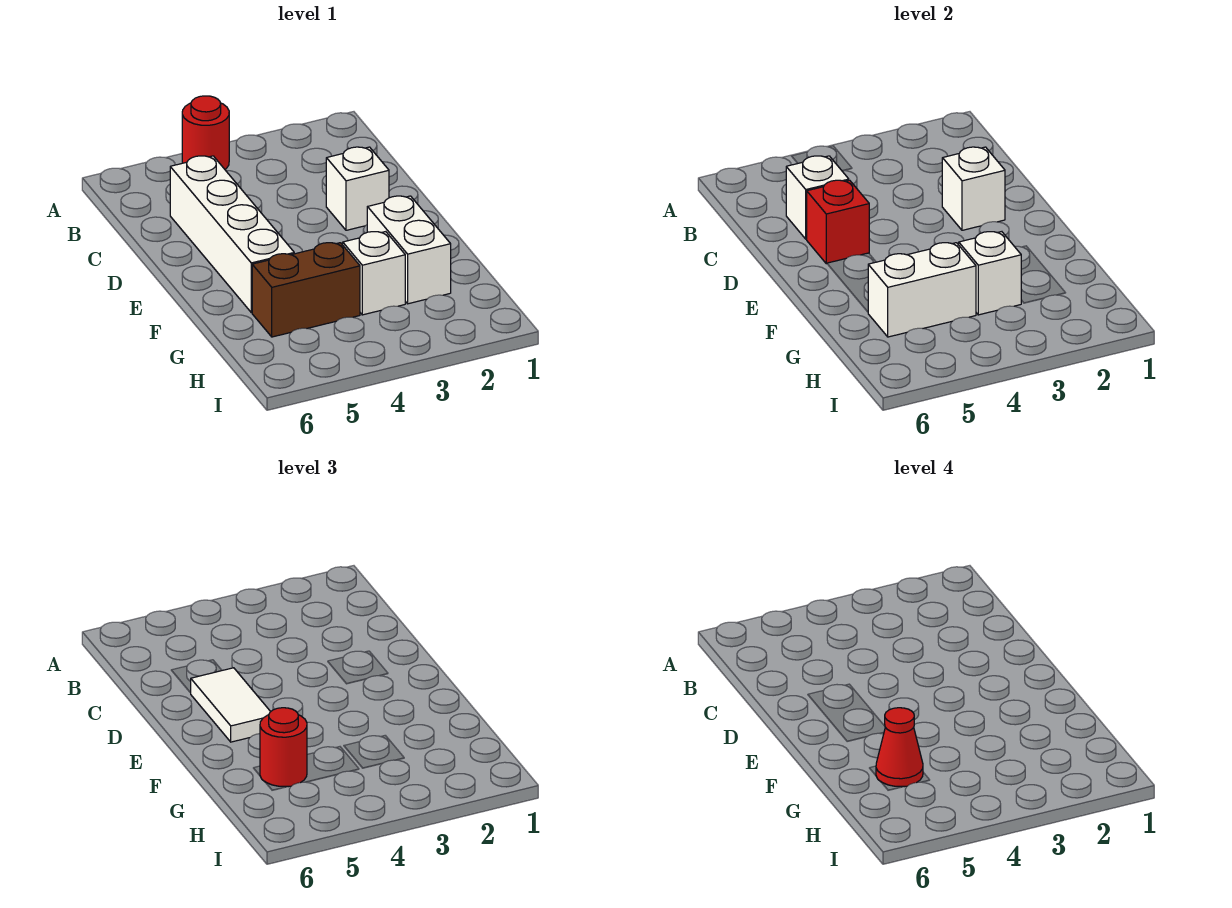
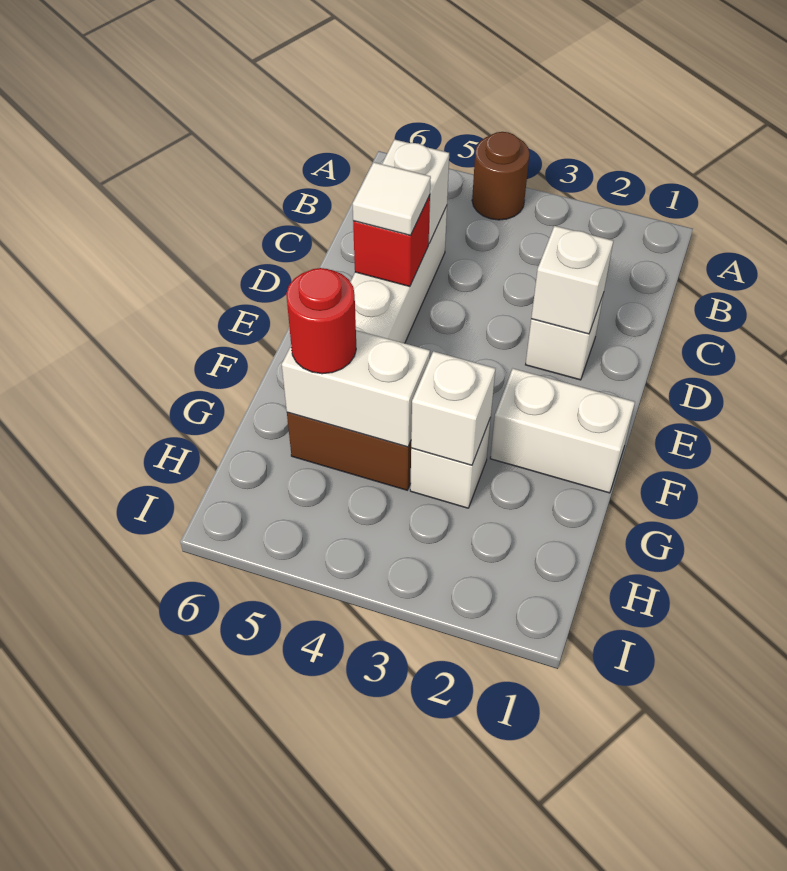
red 1x1 round brick [182,96,229,169] -> brown 1x1 round brick [472,132,530,220]
white 1x2 tile [190,668,270,742] -> white 1x1 tile [353,162,431,235]
white 1x2 brick [367,196,451,304] -> white 1x2 brick turned to [490,369,635,493]
red 1x1 cone [876,708,923,787] -> none

